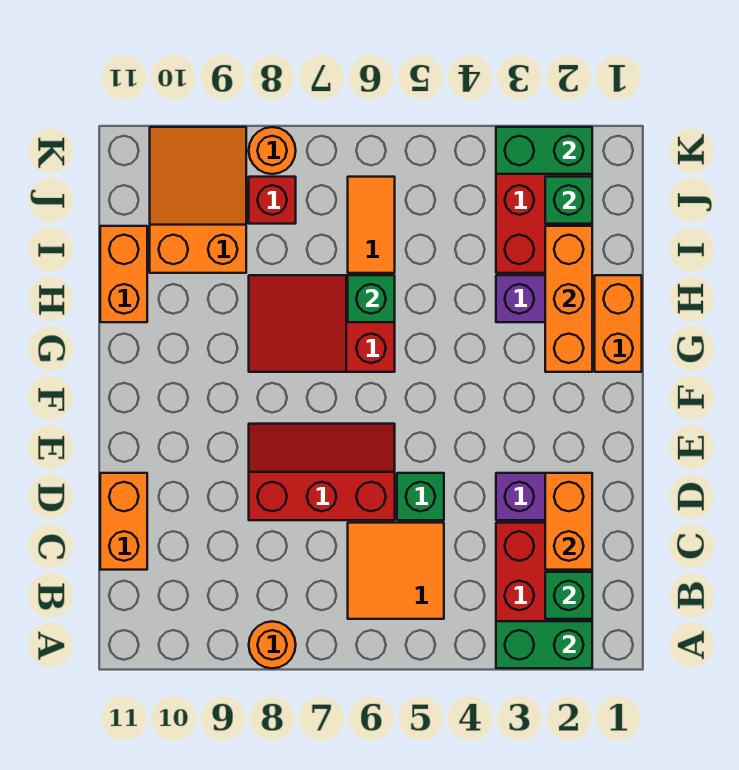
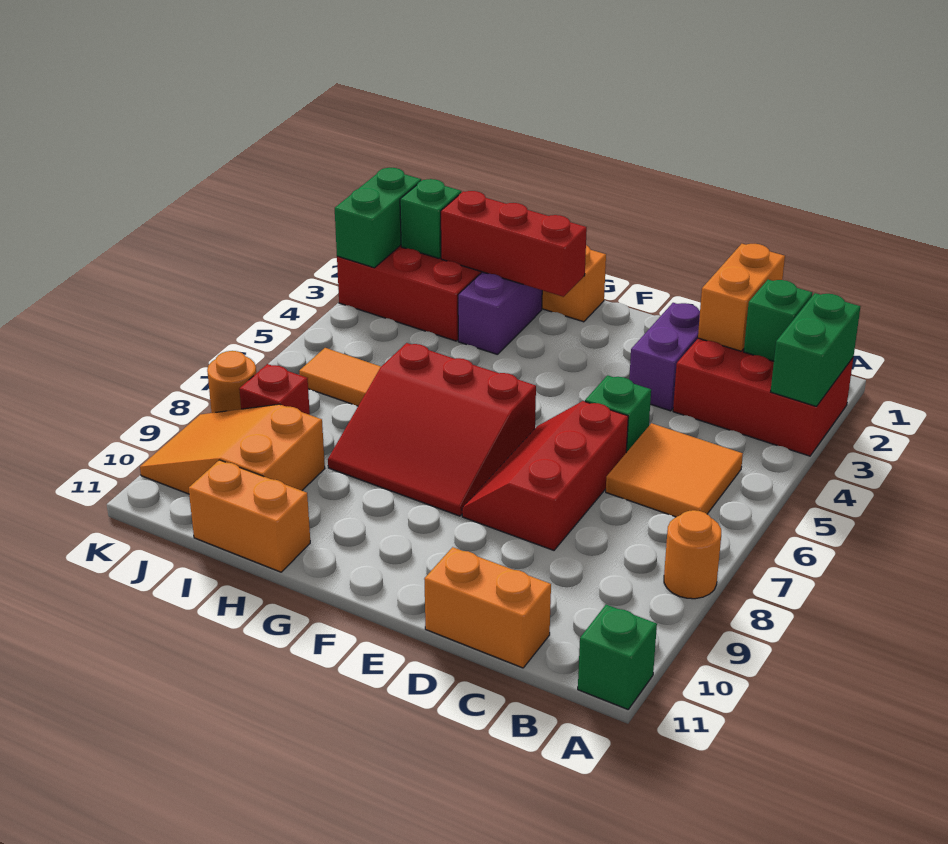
orange 1x2 brick [545,473,592,570] -> orange 1x2 brick turned to [698,244,785,351]
orange 1x3 brick [545,226,592,372] -> red 1x3 brick [441,191,587,297]
red 2x3 slope [249,275,395,372] -> red 3x3 slope [328,343,536,516]
green 1x1 brick [348,275,395,322] -> green 1x1 brick moved to [578,605,657,709]

